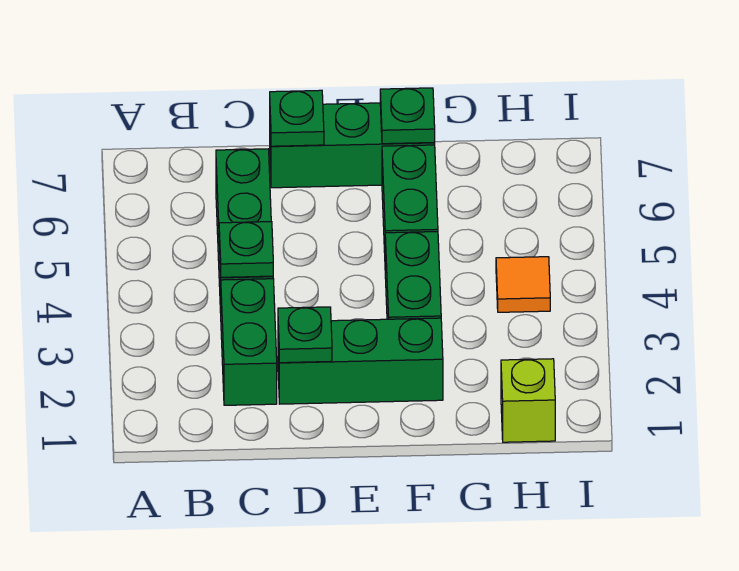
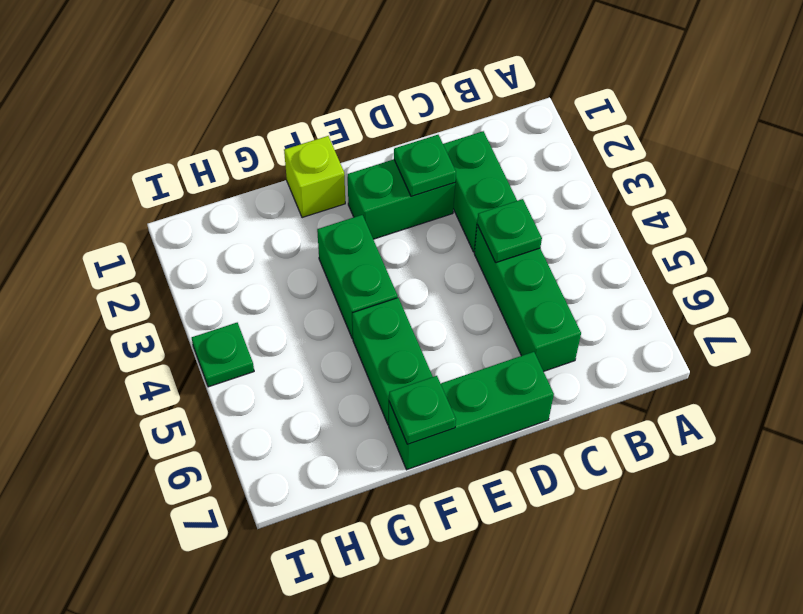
green 1x3 brick [278,318,443,404] -> green 1x2 brick [348,159,455,239]
green 1x1 plate [270,90,324,146] -> green 1x1 plate moved to [192,323,254,387]
lime 1x1 brick [501,359,555,442] -> lime 1x1 brick moved to [284,136,345,218]
orange 1x1 tile [496,257,550,312] -> none

